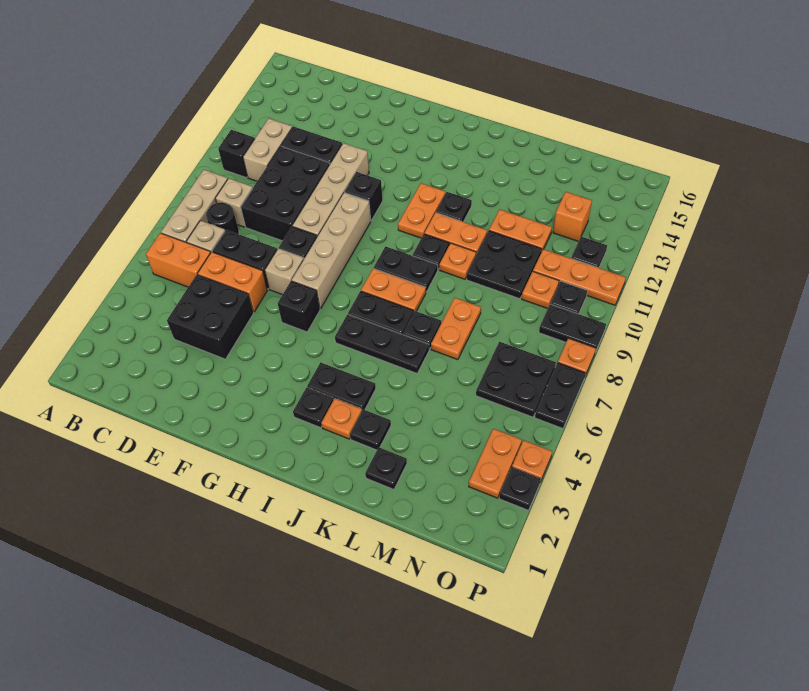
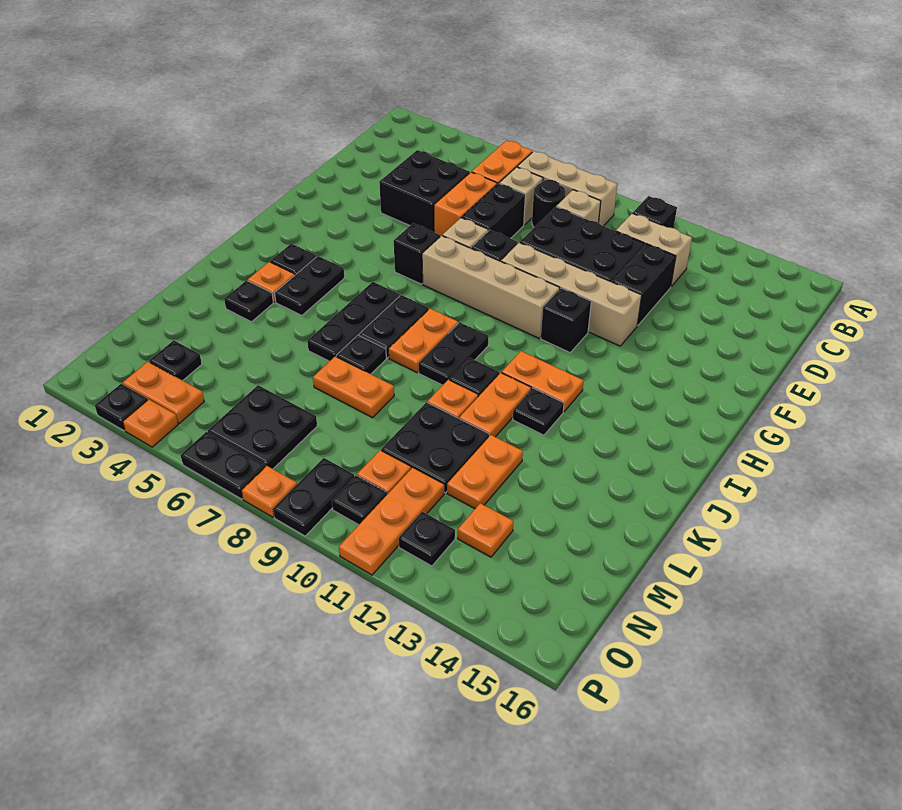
black 1x1 plate [365,447,407,490] -> black 1x1 plate moved to [149,340,202,381]
orange 1x1 brick [553,192,592,241] -> orange 1x1 plate [458,503,513,557]

